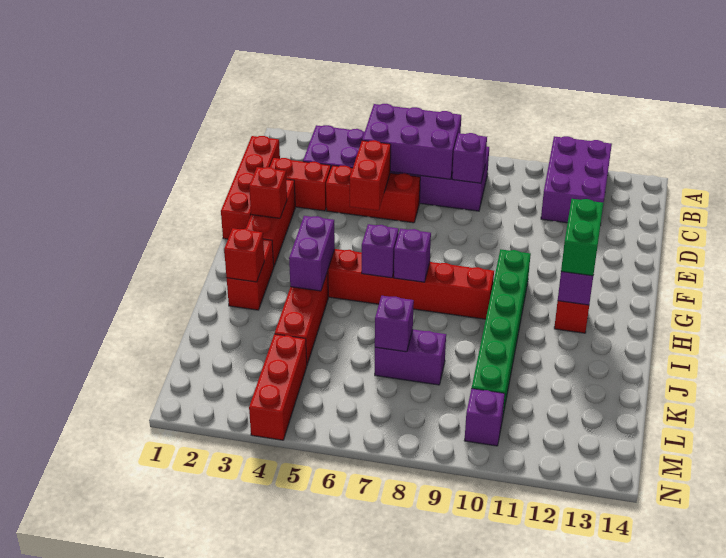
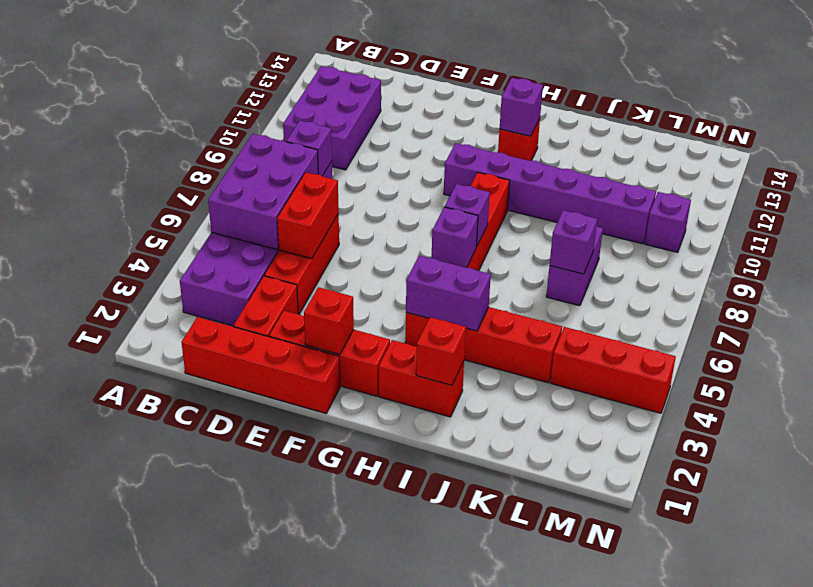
purple 2x3 brick [541,136,612,223] -> purple 2x3 brick turned to [283,66,381,170]
red 1x2 brick [350,140,391,211] -> red 1x2 brick turned to [277,172,339,259]
green 1x6 brick [472,249,531,414] -> purple 1x6 brick [444,143,656,244]
green 1x2 brick [561,199,603,276] -> none

